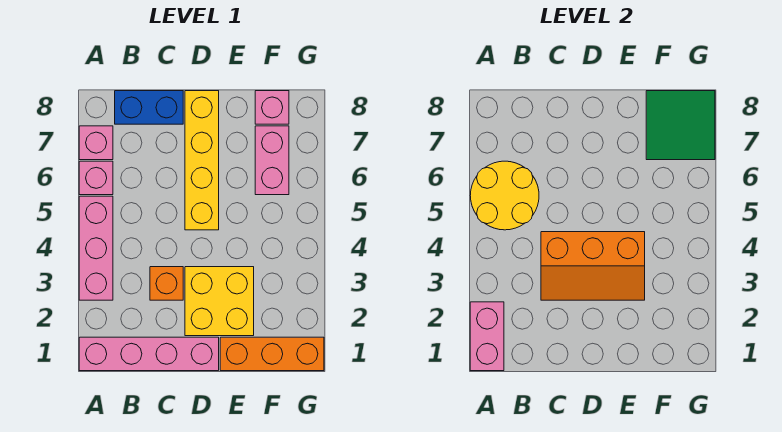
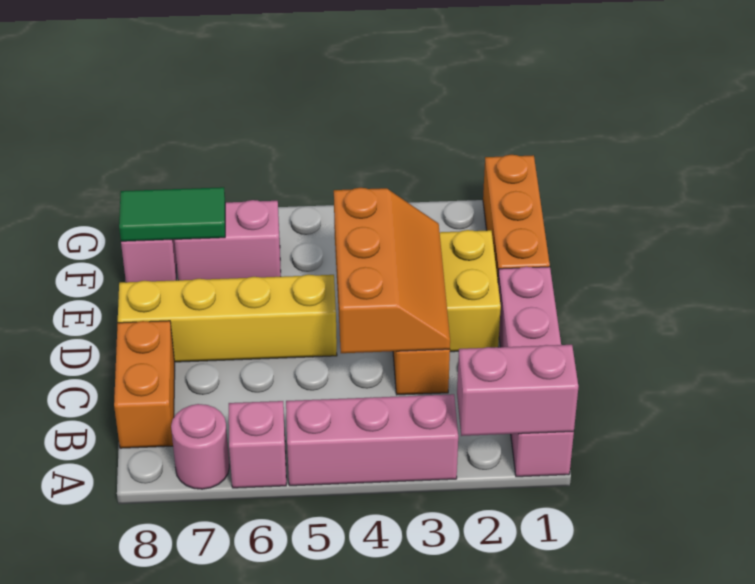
yellow 2x2 round brick [470,161,539,230] -> none
pink 1x1 brick [79,126,113,160] -> pink 1x1 round brick [171,404,229,489]
blue 1x2 brick [115,91,183,124] -> orange 1x2 brick [114,321,175,448]
green 2x2 tile [646,91,715,160] -> green 1x2 tile [119,187,225,241]

